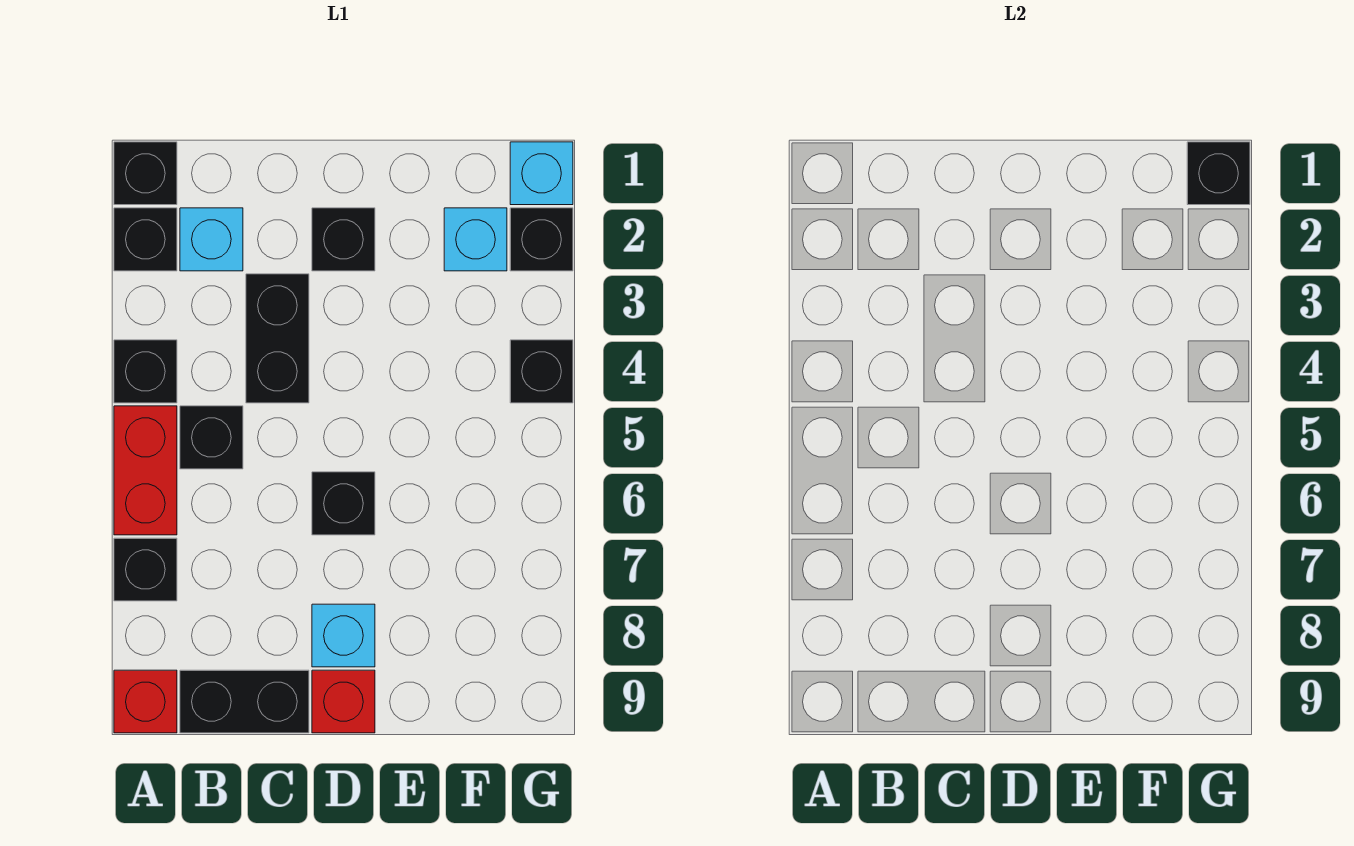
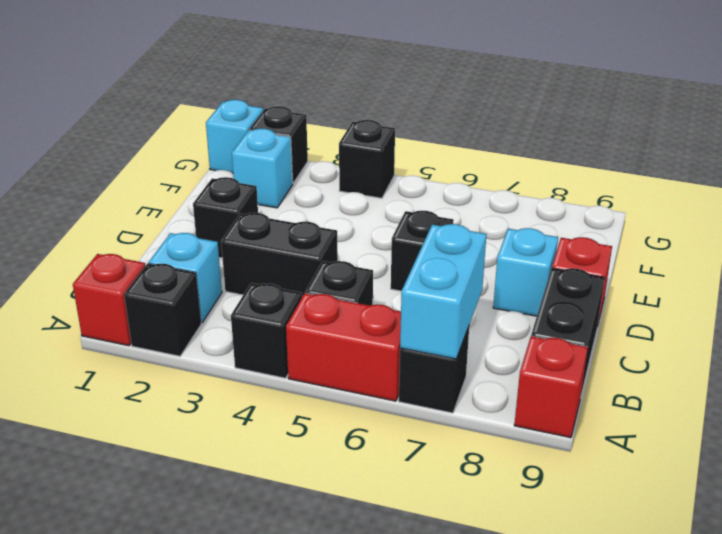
black 1x1 brick [114,142,177,205] -> red 1x1 brick [73,254,145,346]
none -> cyan 1x2 brick [400,224,486,359]
black 1x1 brick [1187,142,1250,205] -> none

